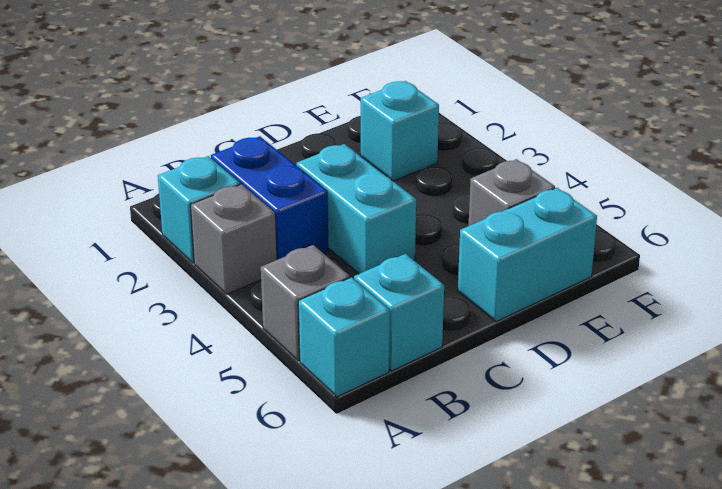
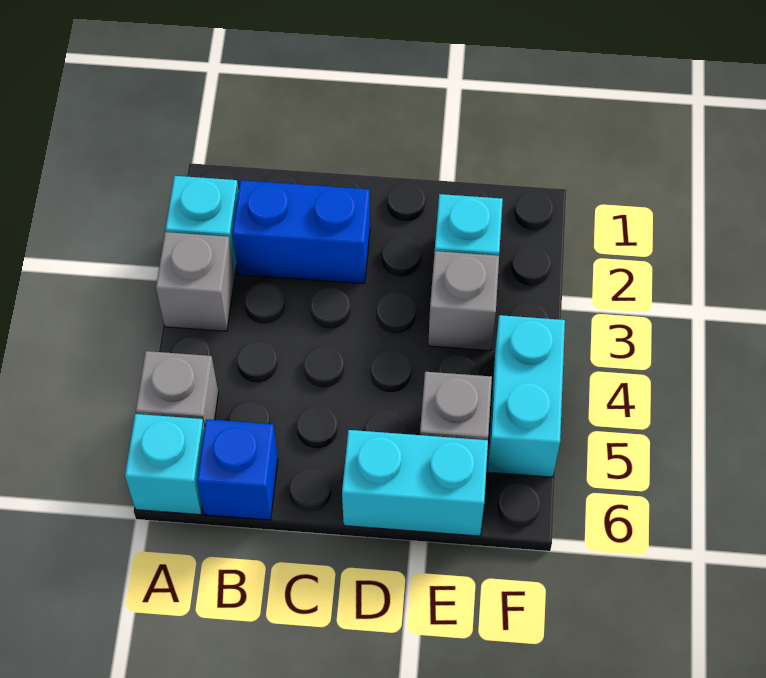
blue 1x2 brick [211,136,328,260] -> blue 1x2 brick turned to [233,180,370,284]
cyan 1x1 brick [354,254,444,371] -> blue 1x1 brick [197,419,278,520]
cyan 1x2 brick [296,144,416,274] -> cyan 1x2 brick moved to [487,315,565,477]
none -> grey 1x1 brick [428,251,499,351]

